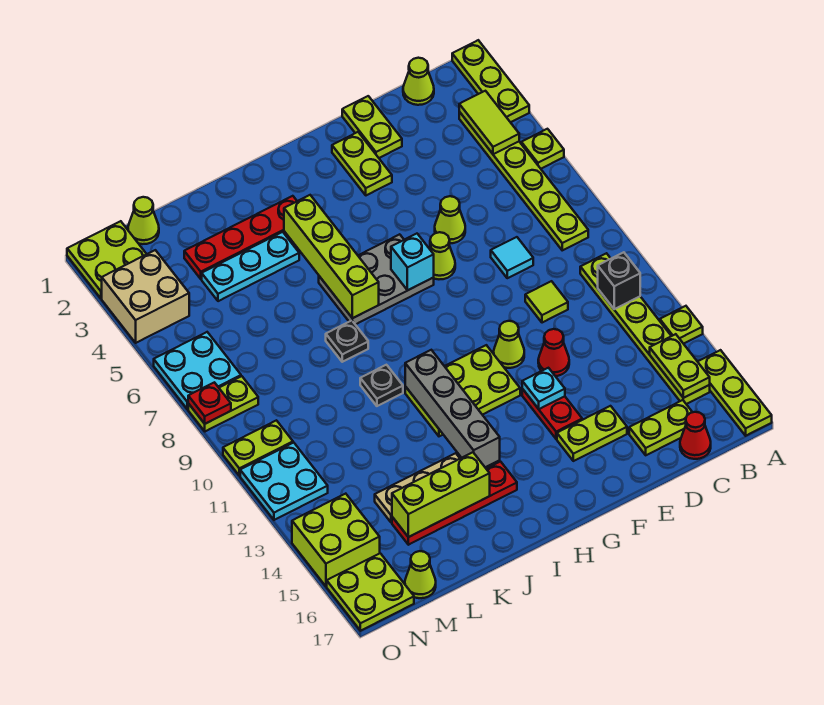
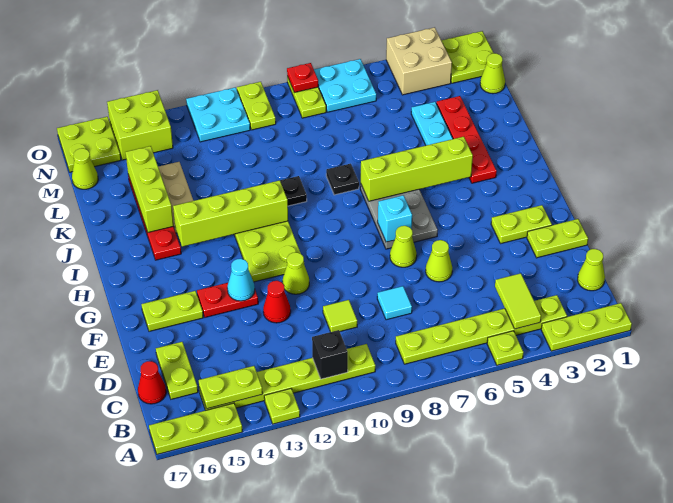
lime 1x2 tile [459,91,519,154] -> lime 1x2 tile turned to [495,273,541,329]
lime 1x2 plate [557,406,627,461] -> lime 1x2 plate turned to [141,291,203,331]
cyan 1x1 plate [522,368,565,409] -> cyan 1x1 cone [227,259,255,301]
grey 1x4 brick [405,350,500,467] -> lime 1x4 brick [173,180,288,247]

